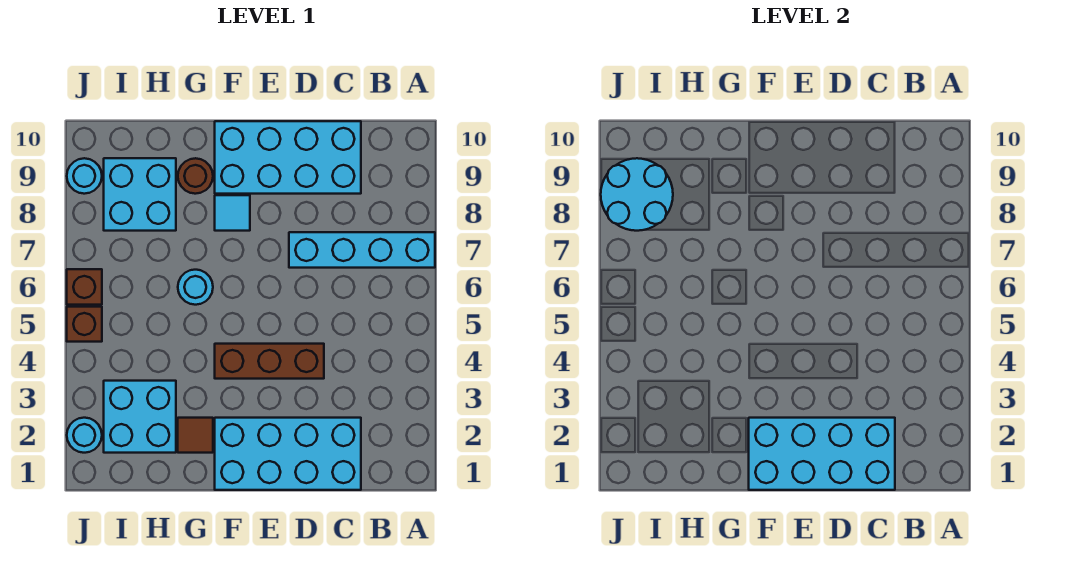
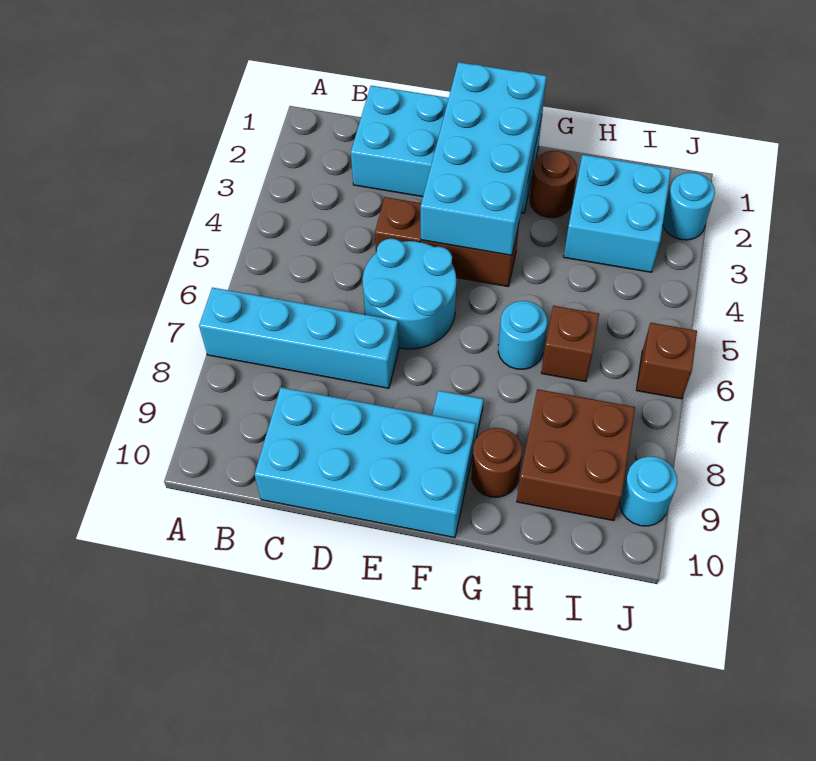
cyan 2x4 brick [749,418,895,490] -> cyan 2x4 brick turned to [421,62,547,255]
brown 1x1 tile [178,418,213,453] -> brown 1x1 round brick [530,151,577,218]
cyan 2x2 brick [104,158,176,231] -> brown 2x2 brick [517,389,635,521]
cyan 2x2 round brick [601,158,673,231] -> cyan 2x2 round brick moved to [363,239,456,349]
brown 1x1 brick [67,307,102,342] -> brown 1x1 brick moved to [541,306,599,382]

